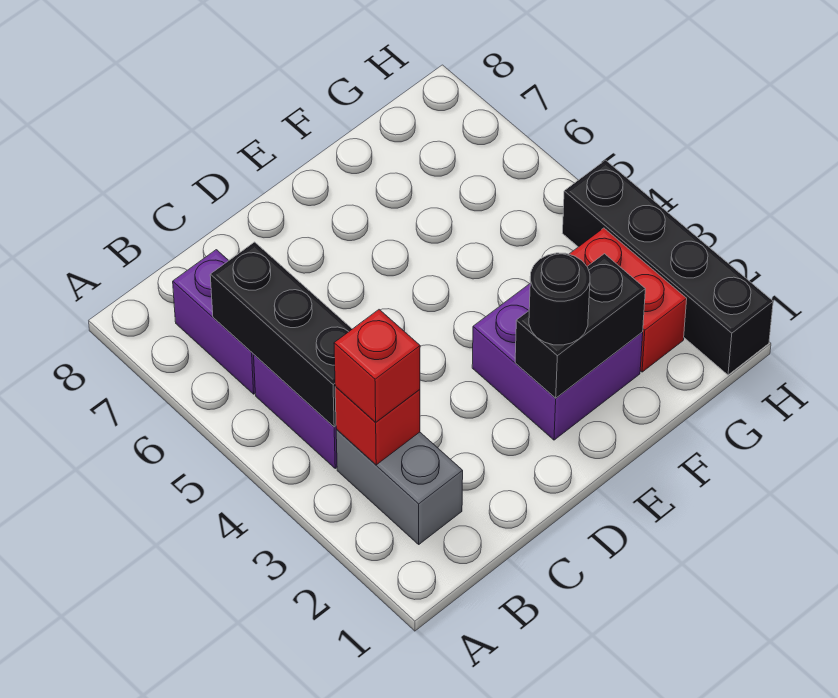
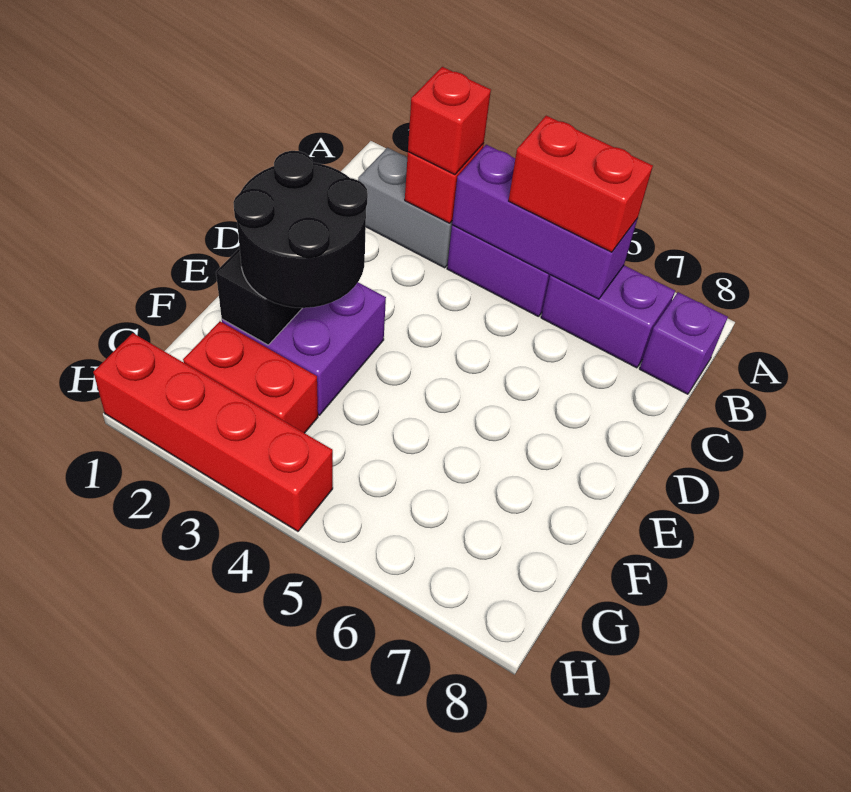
black 1x3 brick [210,242,352,427] -> purple 1x3 brick [452,145,638,299]
none -> red 1x2 brick [509,116,653,252]
none -> purple 1x1 brick [640,292,728,394]
black 1x1 round brick [529,253,590,345] -> black 2x2 round brick [233,151,368,308]
black 1x4 brick [563,160,773,375] -> red 1x4 brick [93,333,333,531]

